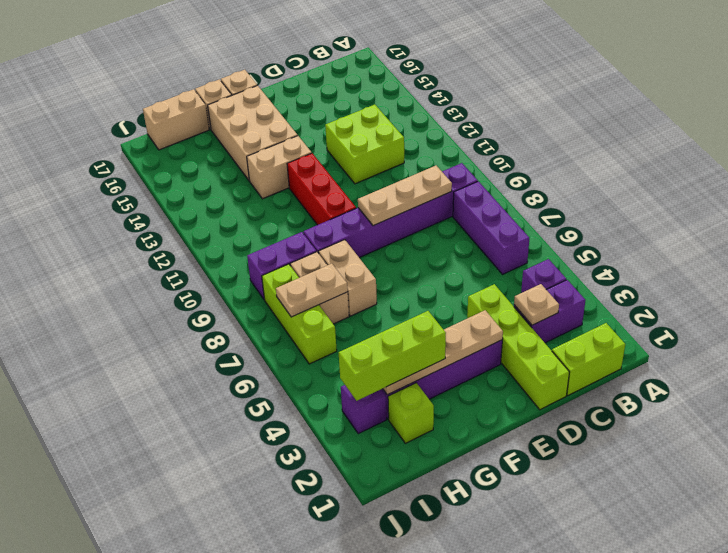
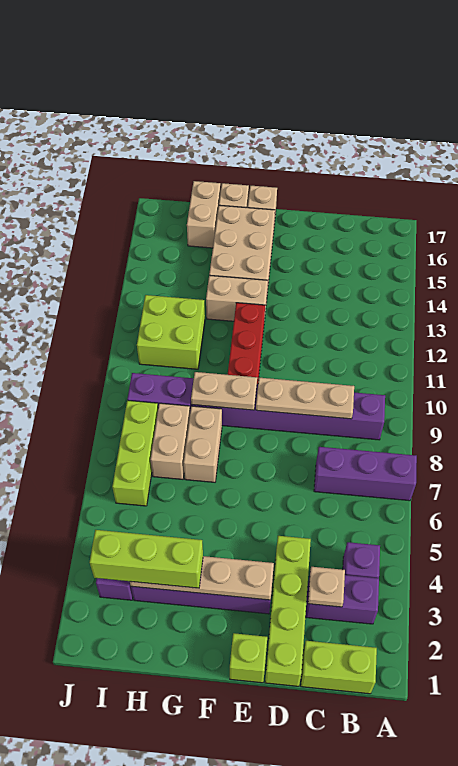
purple 1x3 brick [453,181,529,274] -> purple 1x3 brick turned to [314,447,417,501]
lime 2x2 brick [325,105,404,184] -> lime 2x2 brick moved to [137,295,205,369]
lime 1x1 brick [388,383,434,443] -> lime 1x1 brick moved to [230,633,267,683]
tan 1x2 plate [276,264,348,317] -> tan 1x2 plate moved to [191,372,257,410]
tan 1x2 brick [143,89,209,150] -> tan 1x2 brick turned to [187,181,221,248]

